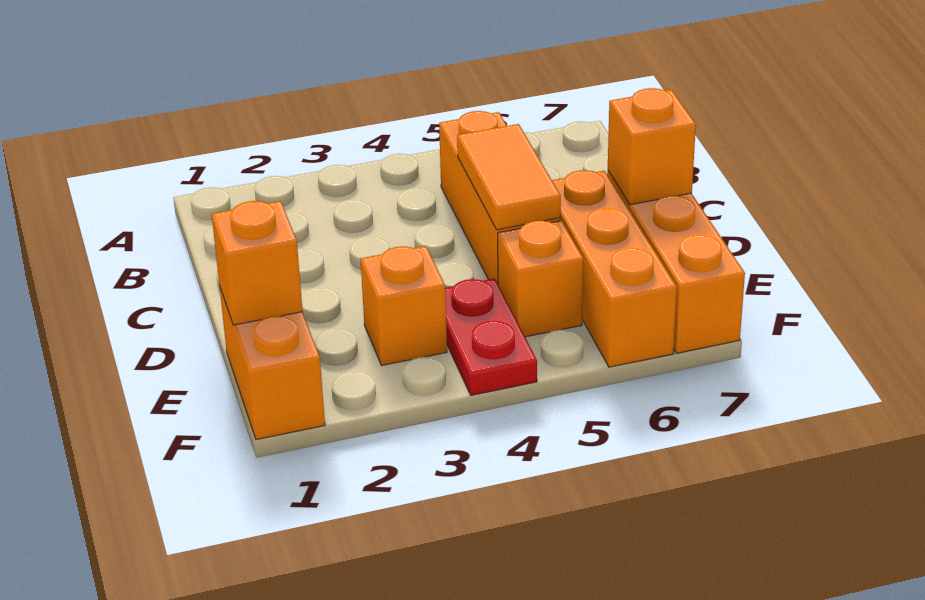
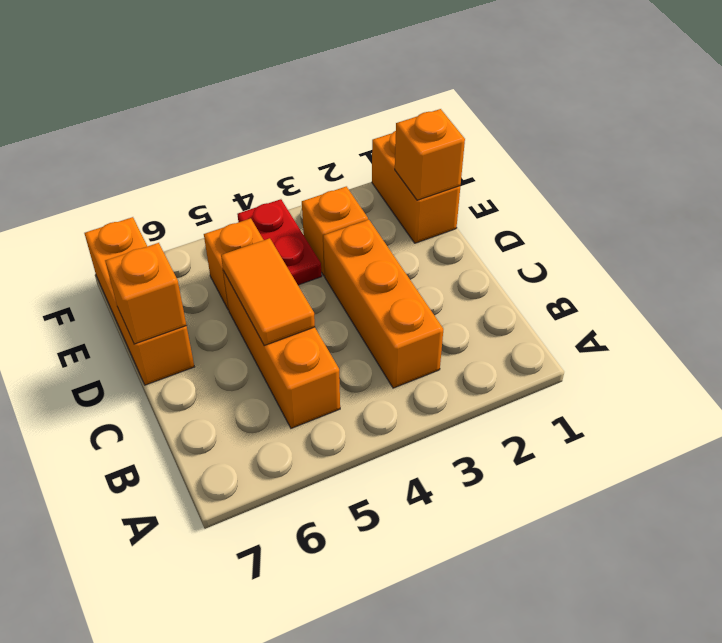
orange 1x3 brick [552,170,677,367] -> orange 1x3 brick moved to [323,220,443,388]

